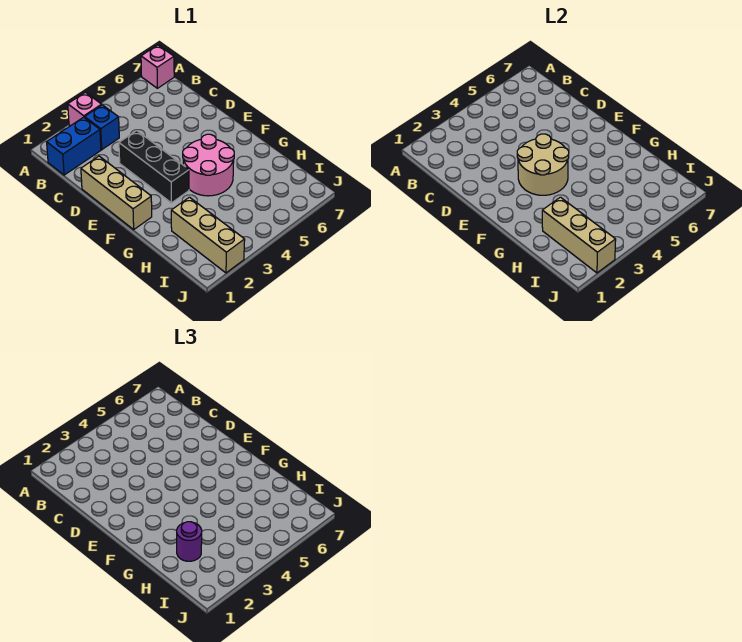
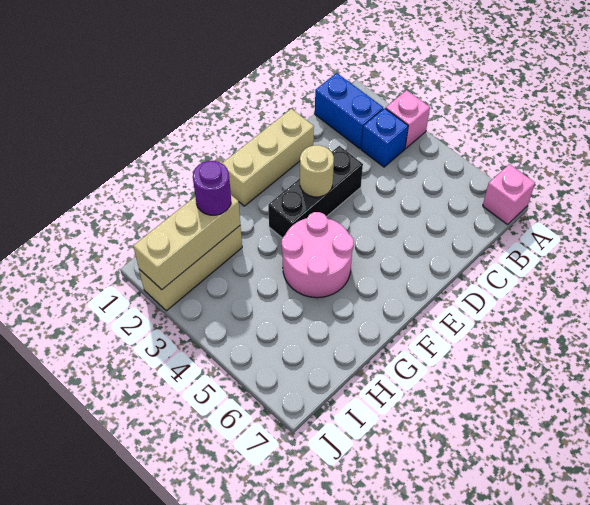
tan 2x2 round brick [517,134,569,195] -> tan 1x1 round brick [300,145,334,197]

